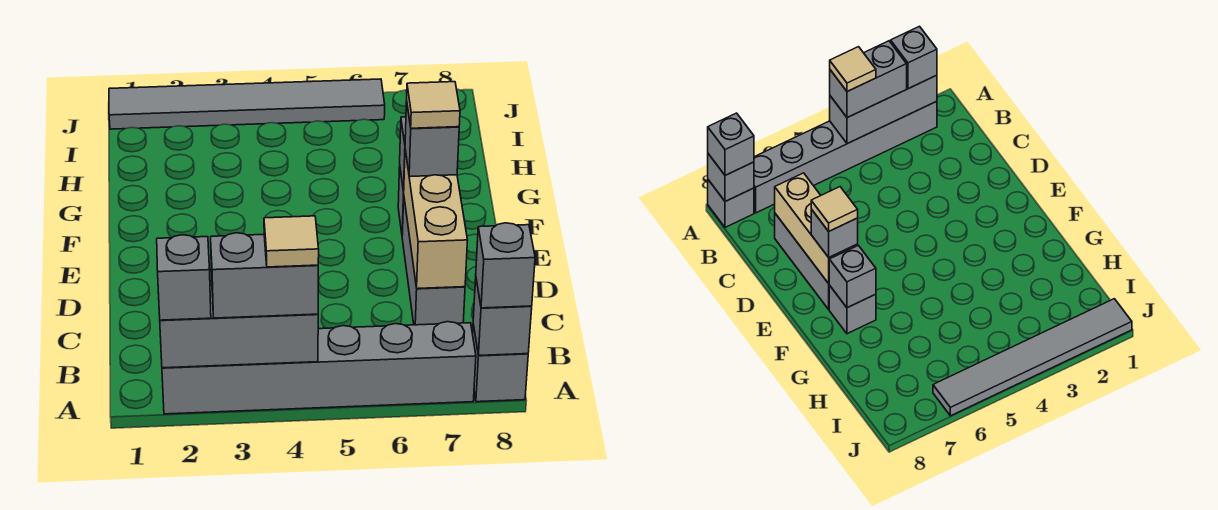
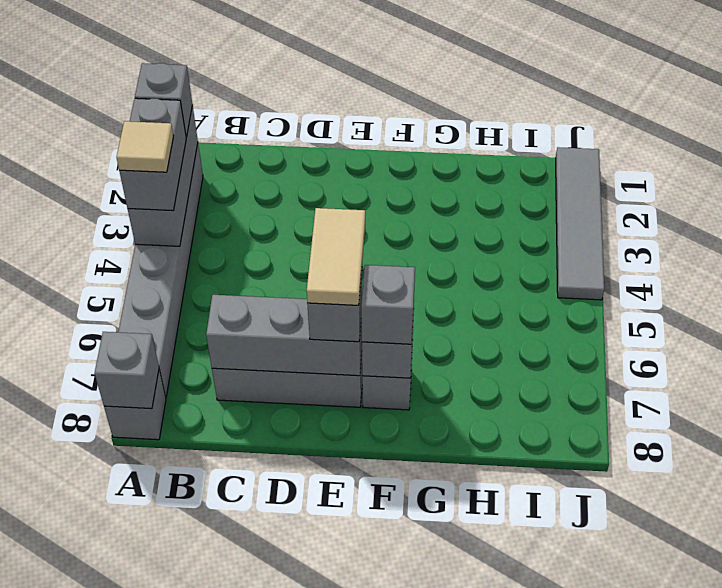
grey 1x1 brick [476,223,535,308] -> grey 1x1 brick moved to [361,265,415,344]
tan 1x3 brick [403,150,468,289] -> grey 1x3 brick [206,295,362,376]
tan 1x1 tile [407,82,460,128] -> tan 1x2 tile [307,208,365,305]
grey 1x6 tile [109,79,385,129] -> grey 1x4 tile [556,147,604,300]

